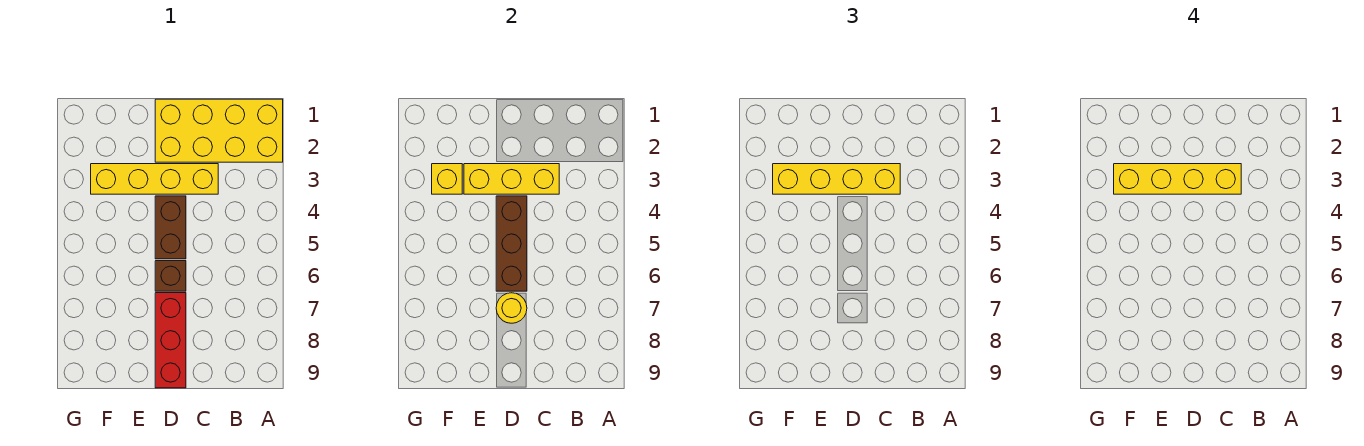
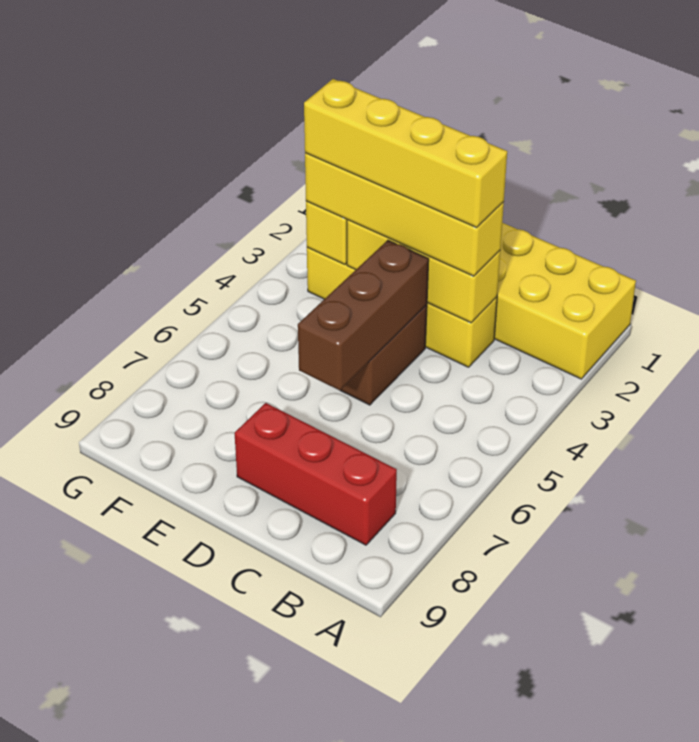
brown 1x1 brick [155,261,186,291] -> none
red 1x3 brick [155,293,186,388] -> red 1x3 brick turned to [235,403,397,545]
yellow 1x1 round brick [496,293,527,323] -> none

